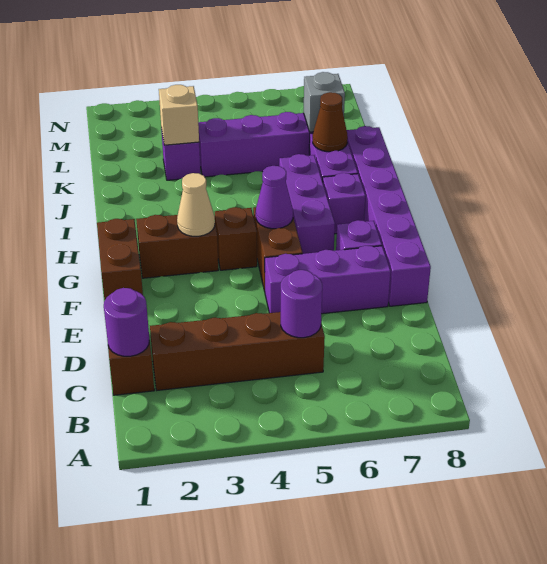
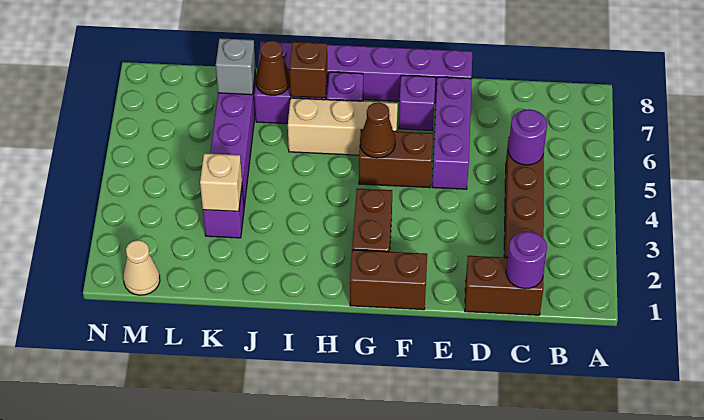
tan 1x1 cone [177,173,215,236] -> tan 1x1 cone moved to [123,240,160,295]
brown 1x1 brick [215,207,257,270] -> brown 1x1 brick moved to [289,42,327,98]
purple 1x1 cone [256,166,293,229] -> brown 1x1 cone [360,102,395,158]
purple 1x3 brick [279,154,335,254] -> tan 1x3 brick [288,98,398,155]

